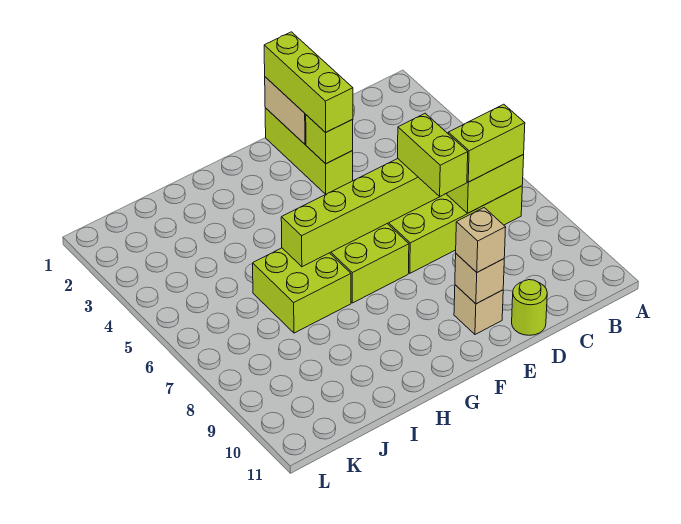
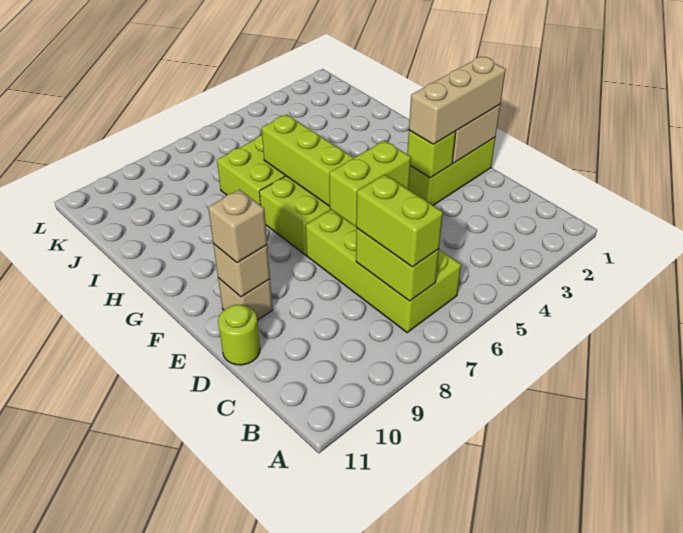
lime 1x3 brick [264,32,353,132] -> tan 1x3 brick [409,57,506,144]

